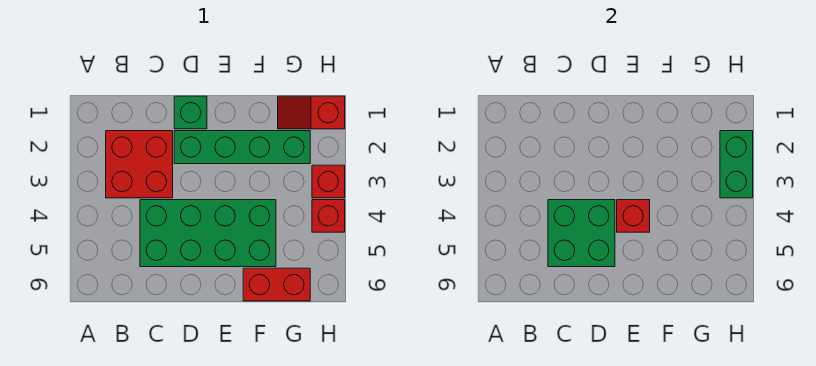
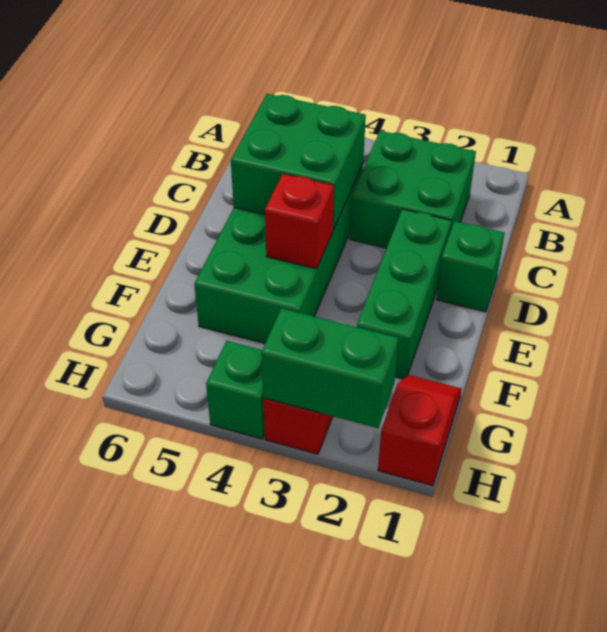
red 2x2 brick [106,131,173,198] -> green 2x2 brick [350,131,476,248]
green 1x4 brick [174,131,310,164] -> green 1x3 brick [357,209,452,379]
red 1x2 brick [243,268,310,301] -> none
red 1x1 brick [312,200,345,232] -> green 1x1 brick [206,341,265,439]

